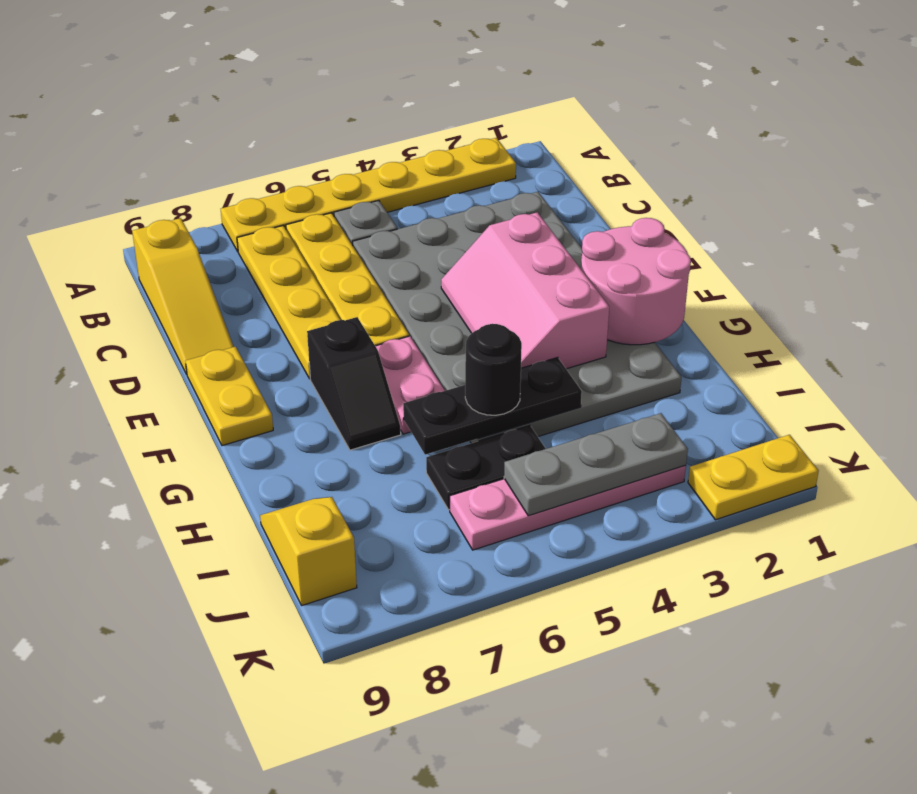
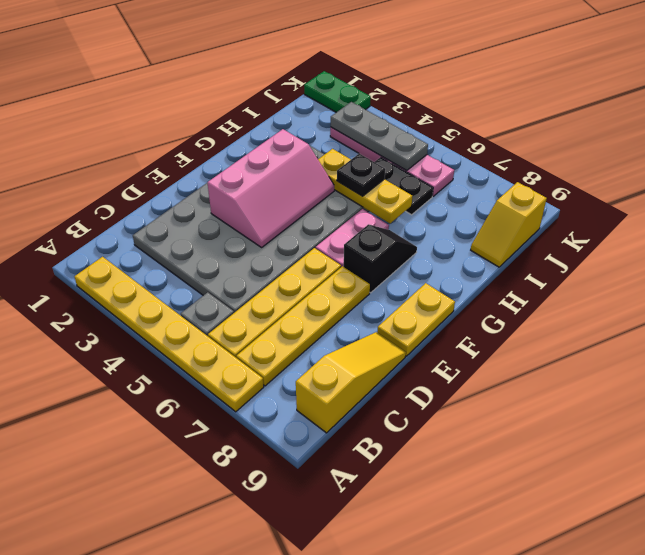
pink 2x2 round brick [581,218,691,345] -> none
black 1x3 plate [403,357,582,455] -> yellow 1x3 plate [318,149,412,223]
black 1x1 round brick [465,324,522,415] -> black 1x1 plate [337,154,385,196]
yellow 1x2 plate [688,435,819,520] -> green 1x2 plate [304,71,371,112]

